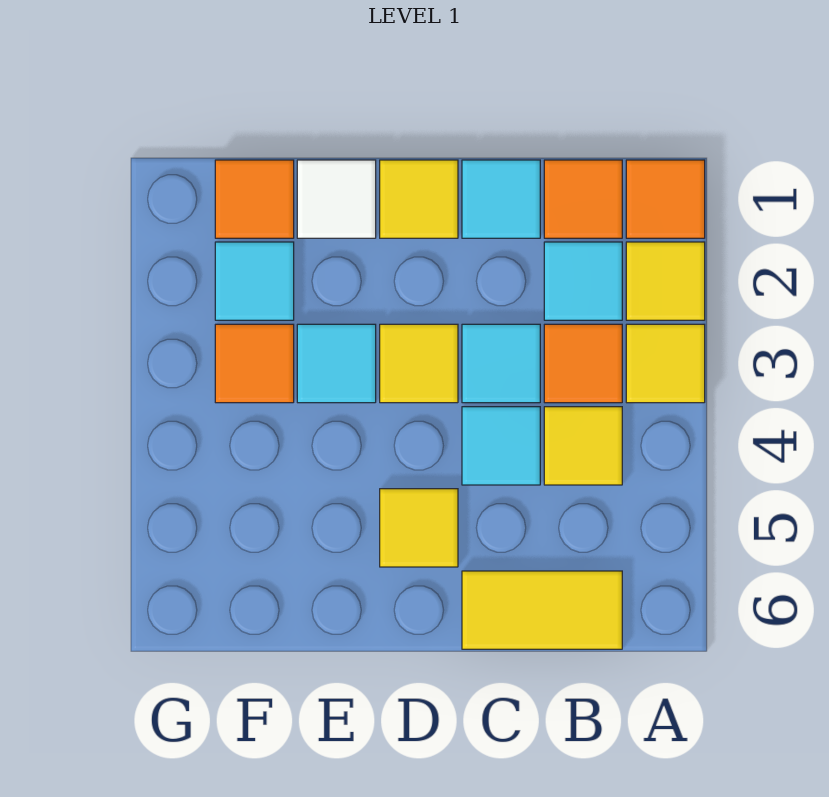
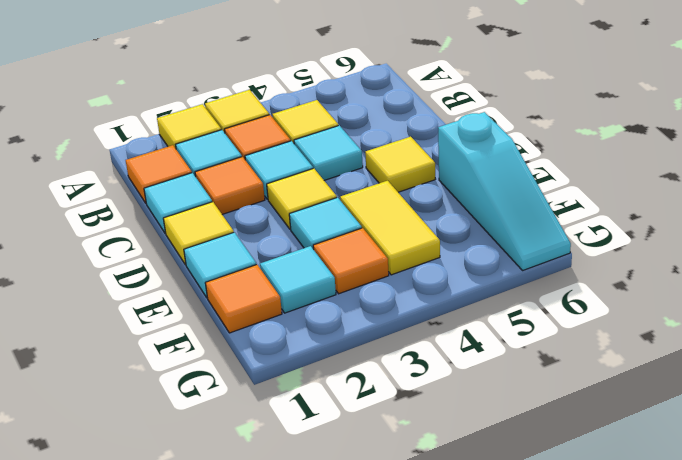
orange 1x1 tile [626,160,705,238] -> orange 1x1 tile moved to [195,157,265,214]
yellow 1x2 tile [462,571,622,649] -> yellow 1x2 tile moved to [340,181,440,275]
white 1x1 tile [297,160,376,238] -> cyan 1x1 tile [184,232,256,298]
none -> cyan 1x3 slope [438,112,571,270]

